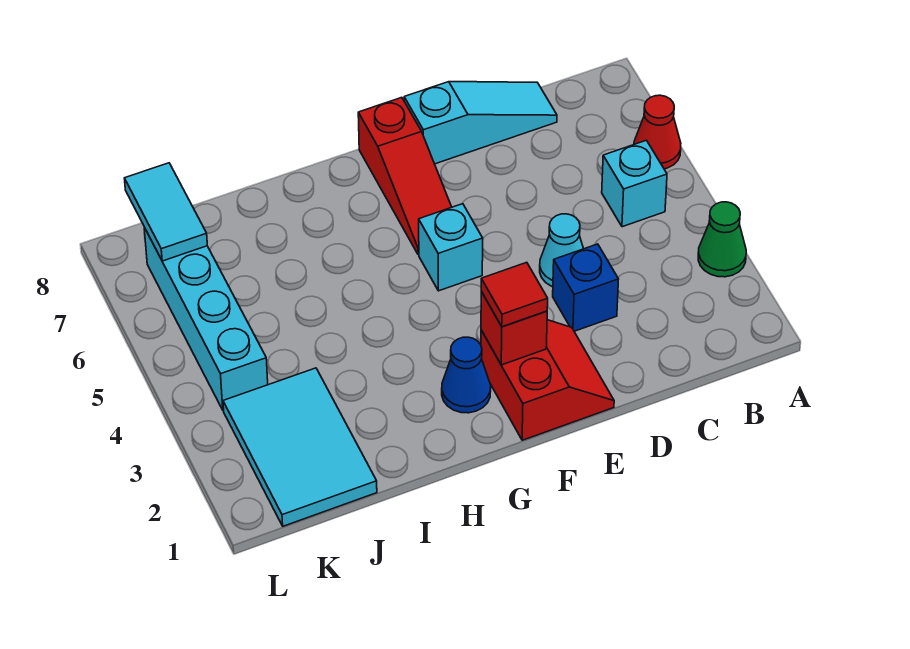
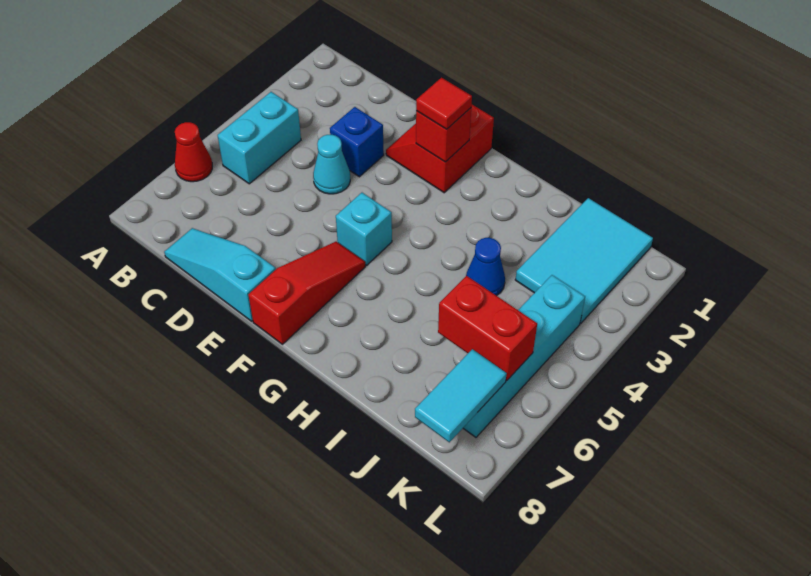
green 1x1 cone [698,202,746,277] -> none
cyan 1x1 brick [602,140,667,227] -> cyan 1x2 brick [218,92,301,184]
blue 1x1 cone [442,337,491,413] -> blue 1x1 cone moved to [466,238,505,296]
none -> red 1x2 brick [438,276,537,381]

